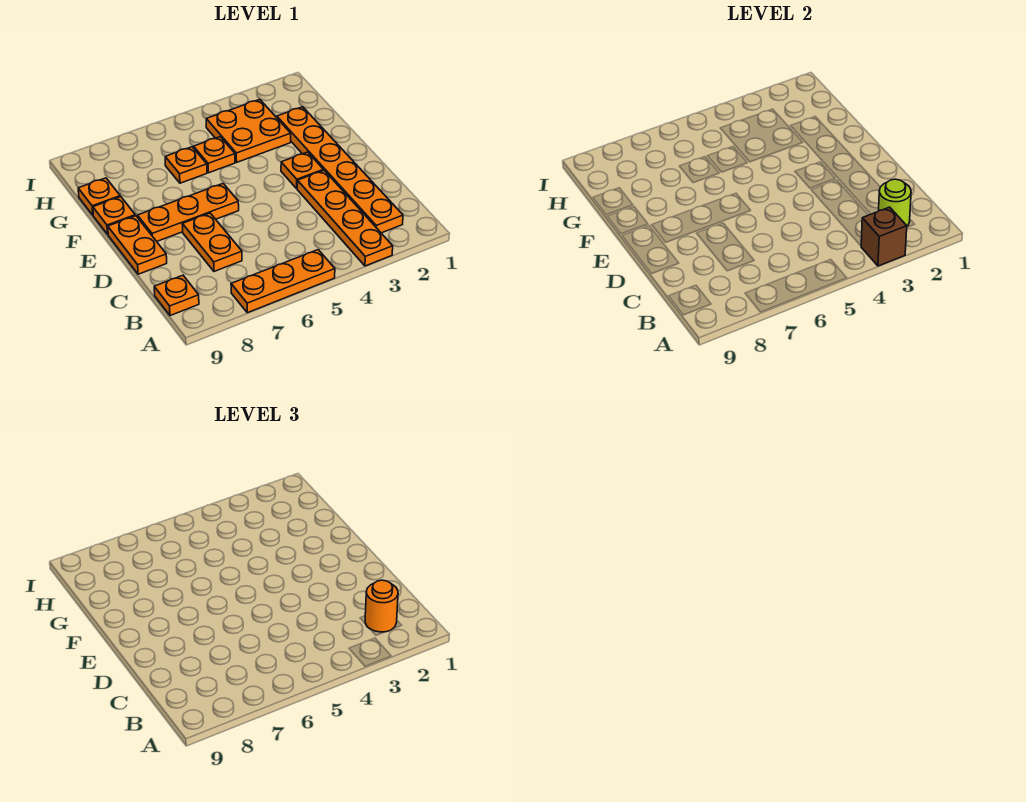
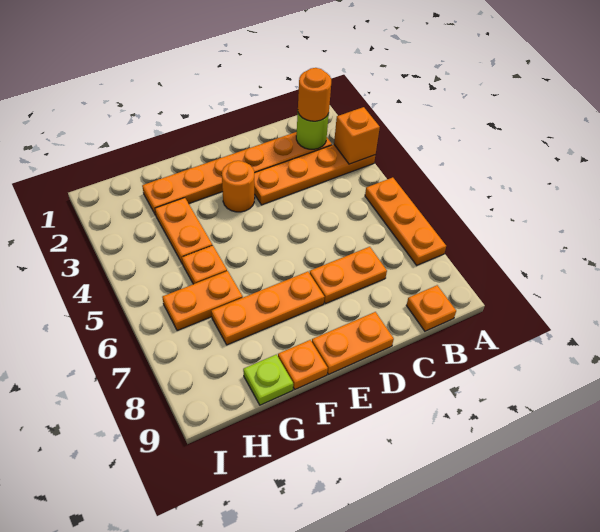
brown 1x1 brick [861,207,907,266] -> orange 1x1 brick [334,107,380,164]
orange 1x1 plate [281,152,323,188] -> orange 1x1 round brick [222,161,255,212]
orange 1x3 plate [137,184,239,241] -> orange 1x3 plate turned to [211,272,324,345]
orange 2x2 plate [206,99,291,162] -> orange 1x2 plate [155,198,212,264]
orange 1x1 plate [165,147,207,183] -> orange 1x2 plate [162,271,243,331]
orange 1x1 plate [78,178,120,215] -> lime 1x1 plate [243,355,293,405]

